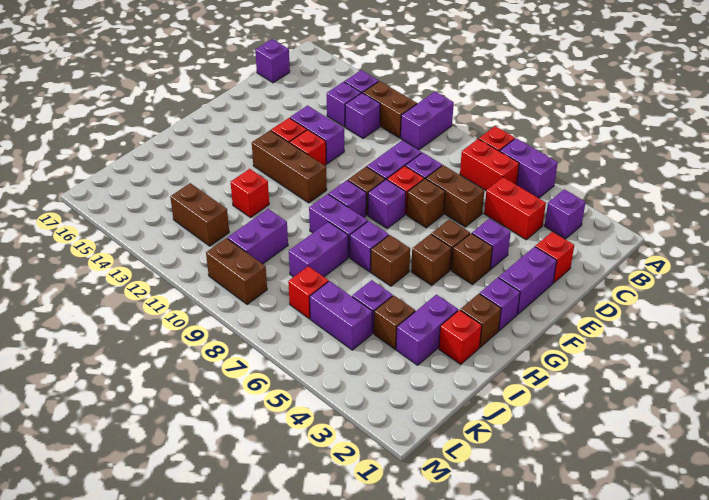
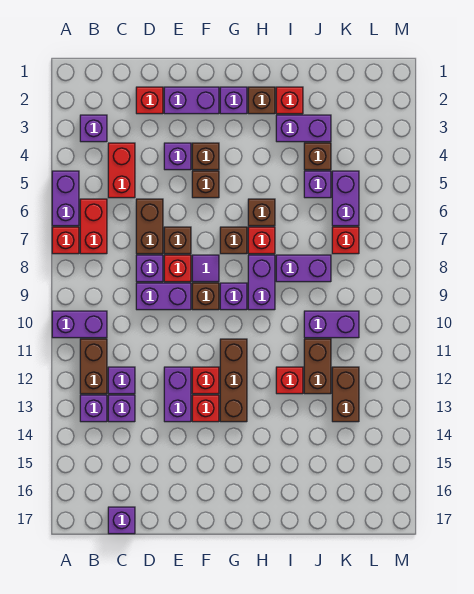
purple 1x1 brick [368,179,406,228] -> purple 1x1 tile [192,255,219,282]
brown 1x1 brick [411,234,451,285] -> brown 1x1 brick moved to [220,227,247,254]
purple 1x1 brick [350,221,389,272] -> red 1x1 brick [248,227,275,254]
brown 1x2 brick [206,238,267,305] -> brown 1x2 brick moved to [304,339,331,394]

